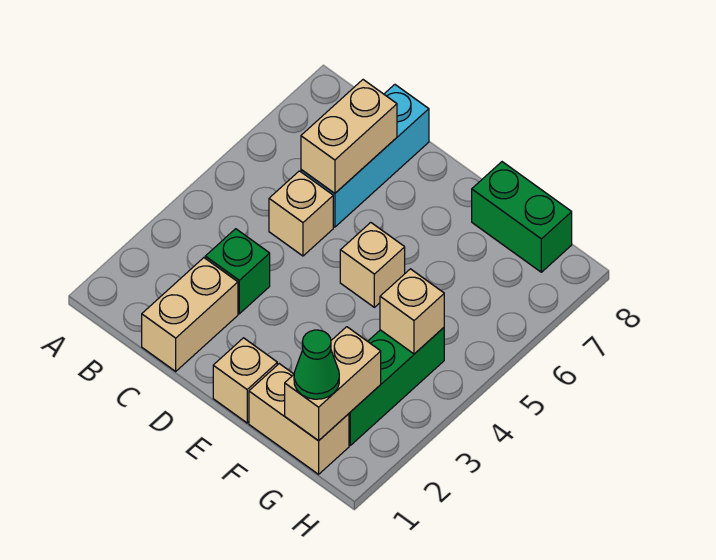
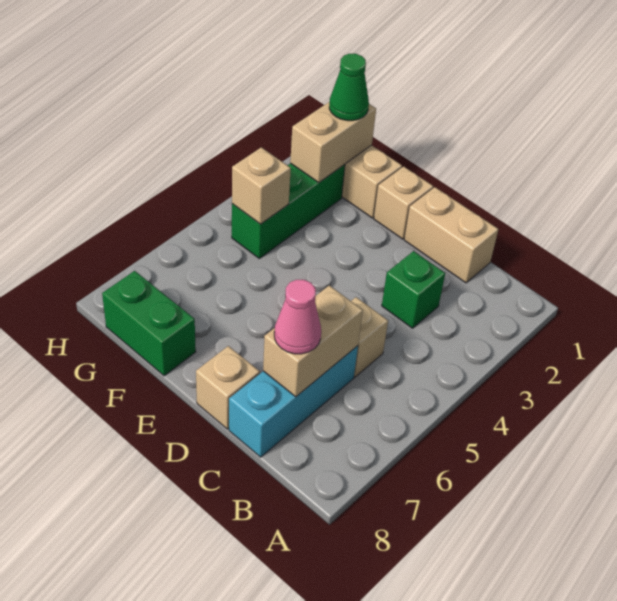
tan 1x2 brick [142,258,238,371] -> tan 1x2 brick turned to [404,187,498,283]
none -> pink 1x1 cone [274,280,321,354]
tan 1x1 brick [340,223,405,307] -> tan 1x1 brick moved to [196,346,260,429]

